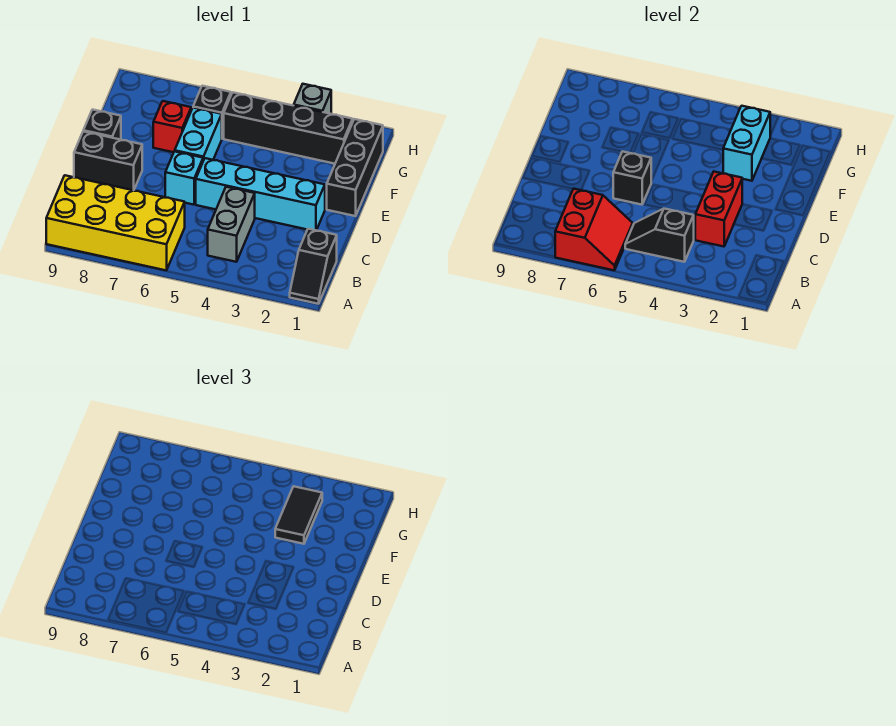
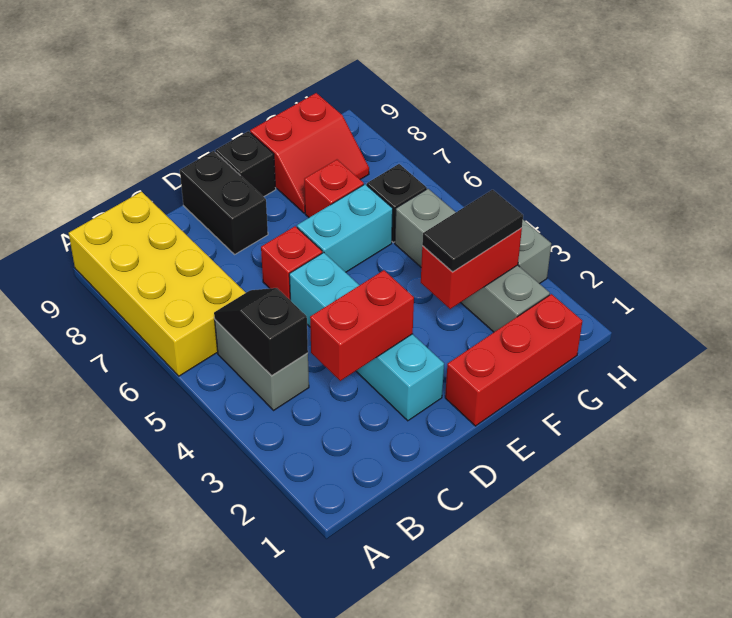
black 1x2 slope [290,229,337,304] -> none
red 2x2 slope [555,189,633,270] -> red 2x2 slope moved to [250,93,369,213]
grey 1x2 brick [208,187,255,262] -> grey 1x2 brick turned to [215,320,309,410]
cyan 1x1 brick [165,151,203,205] -> red 1x1 brick [261,226,322,300]
black 1x1 brick [613,151,651,205] -> none
black 1x3 brick [327,119,383,216] -> red 1x3 brick [445,294,582,426]
cyan 1x2 brick [723,106,770,181] -> red 1x2 brick [421,228,522,309]
black 1x4 brick [224,93,353,164] -> grey 1x4 brick [395,189,550,332]

